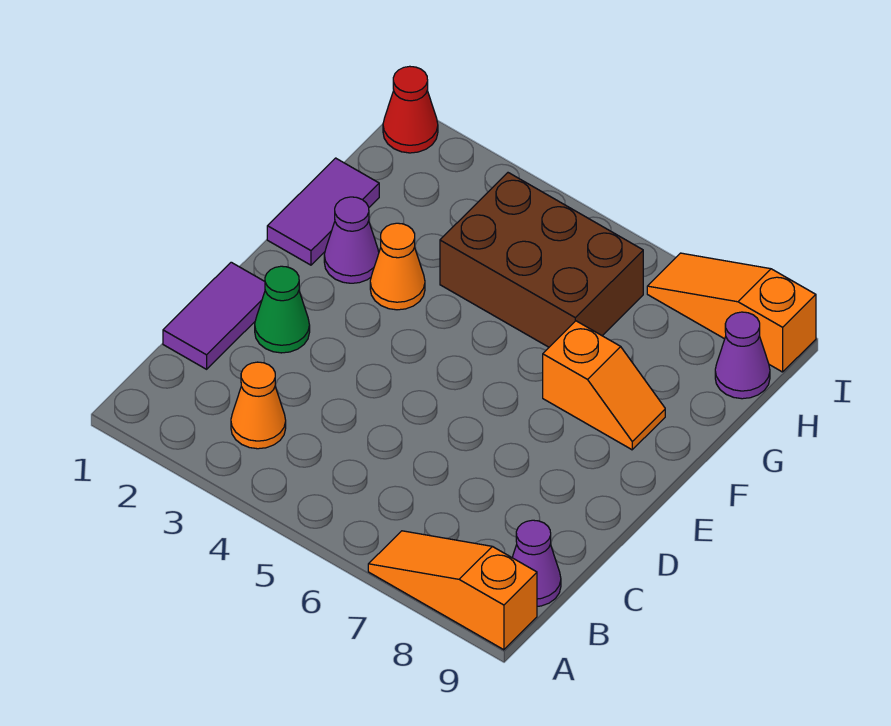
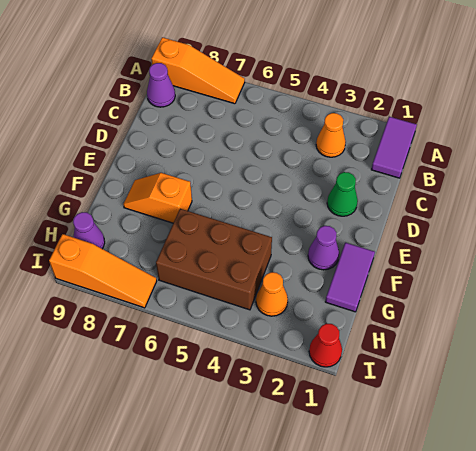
purple 1x2 tile [163,262,265,369] -> purple 1x2 tile moved to [371,117,417,178]
orange 1x1 cone [370,223,425,310] -> orange 1x1 cone moved to [256,272,288,316]

